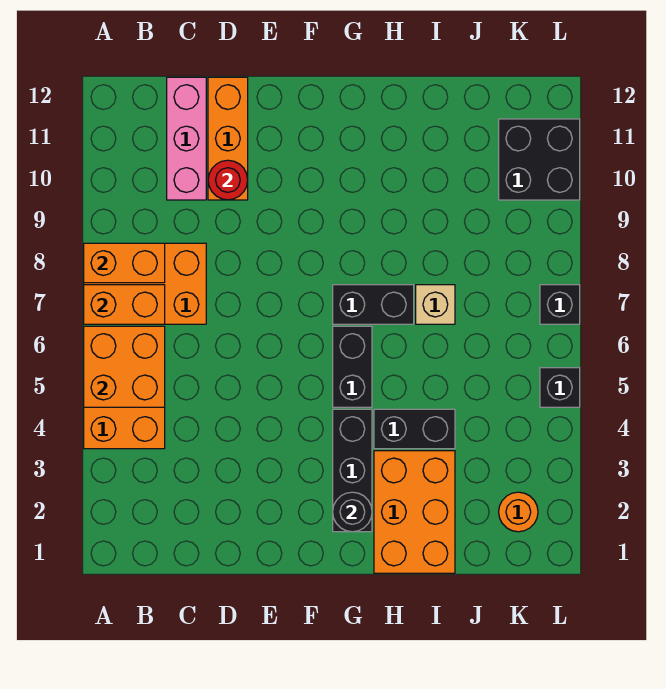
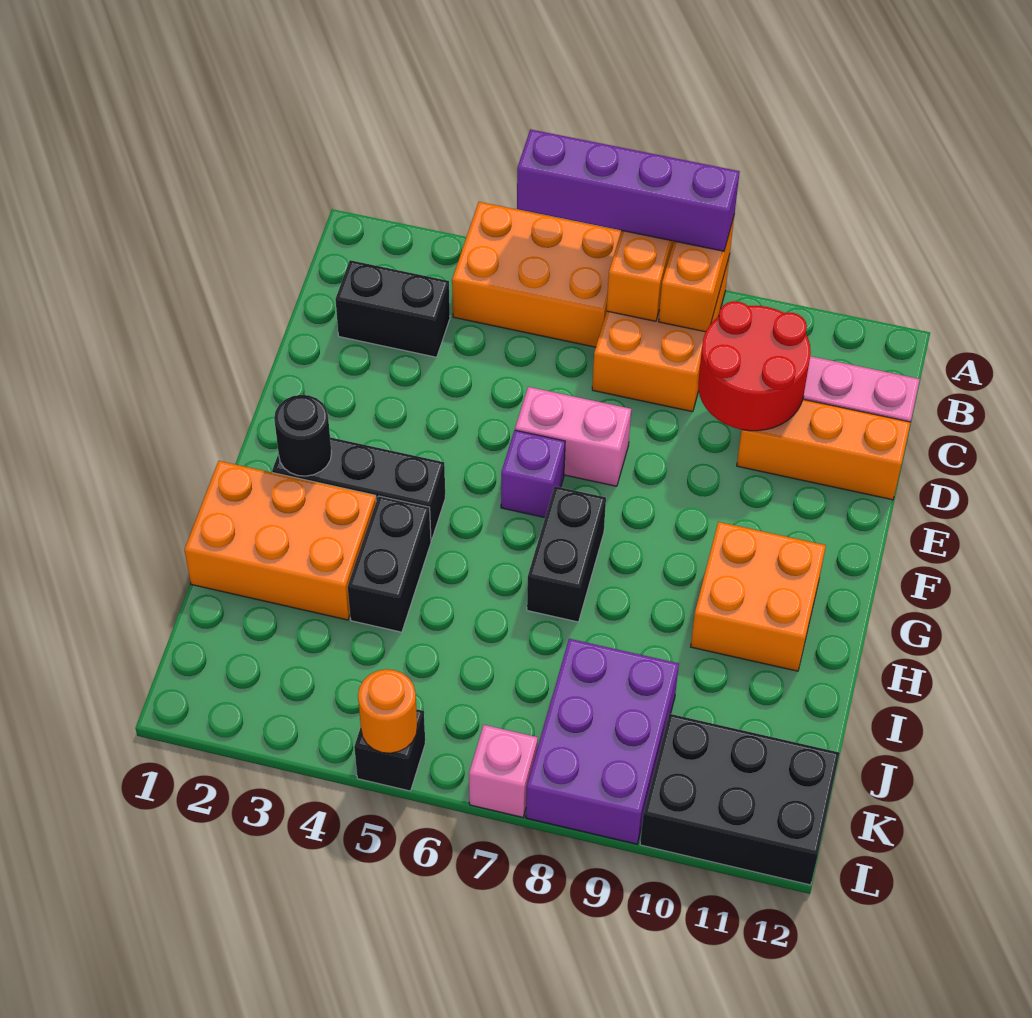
orange 2x2 brick [84,326,165,407] -> orange 2x2 brick moved to [691,522,826,671]
none -> purple 1x4 brick [517,129,740,251]
red 1x1 round brick [208,160,248,200] -> red 2x2 round brick [698,301,811,431]
none -> pink 1x2 brick [515,387,631,486]
none -> purple 1x1 brick [501,430,565,518]
black 1x2 brick [333,326,372,407] -> black 1x2 brick moved to [335,260,450,357]
tan 1x1 brick [416,285,455,324] -> none
none -> purple 2x3 brick [526,639,679,844]
orange 1x1 round brick [499,492,538,532] -> orange 1x1 round brick moved to [358,669,417,753]
black 2x2 brick [499,119,580,200] -> black 2x3 brick [640,714,840,885]
black 1x1 brick [540,285,580,324] -> pink 1x1 brick [469,725,538,817]

